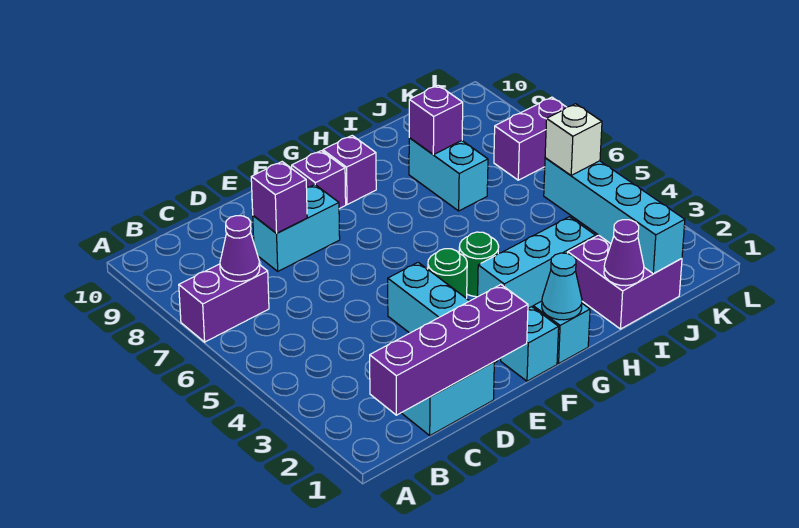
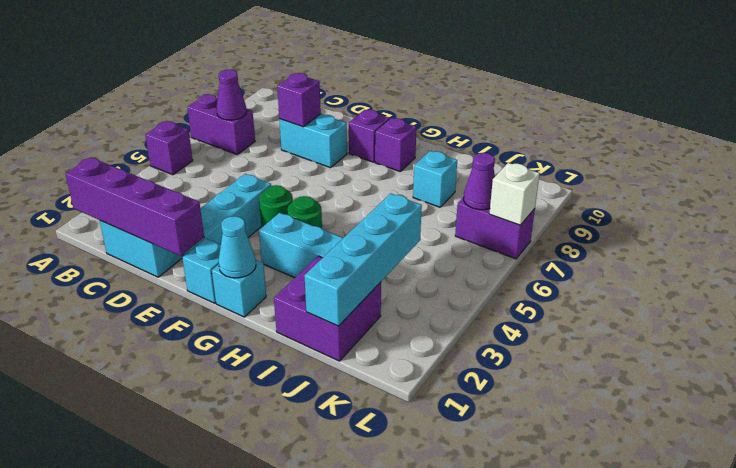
purple 1x1 cone [604,220,644,286] -> purple 1x1 cone moved to [464,153,495,210]
cyan 1x2 brick [409,138,488,211] -> cyan 1x1 brick [413,151,457,207]
purple 1x1 brick [409,85,463,155] -> purple 1x1 brick moved to [145,121,193,175]
white 1x1 brick [545,104,602,175] -> white 1x1 brick moved to [489,163,540,225]

